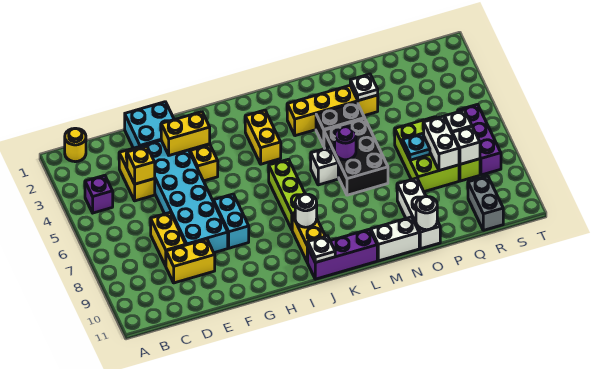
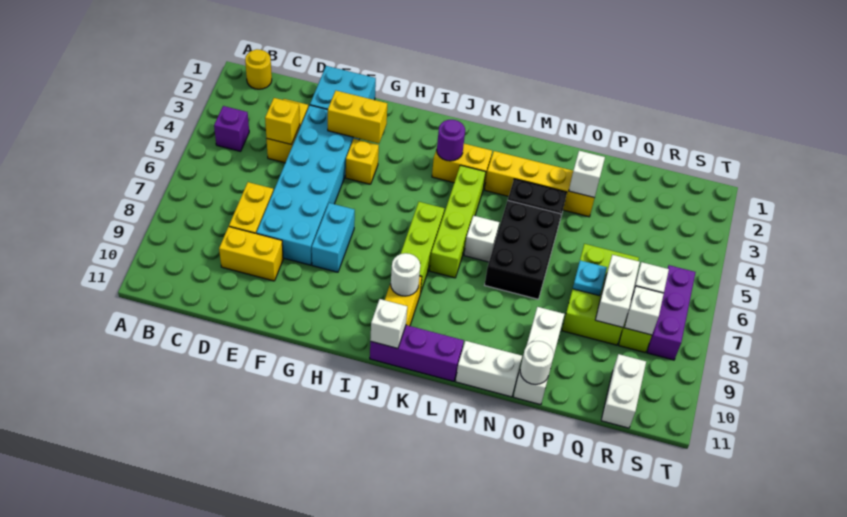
yellow 1x2 brick [245,110,281,164] -> yellow 1x2 brick turned to [432,144,492,189]
white 1x1 plate [307,236,335,263] -> white 1x1 brick [370,299,407,348]
none -> lime 1x4 brick [430,165,486,278]
purple 1x1 round brick [335,127,356,160] -> purple 1x1 round brick moved to [437,120,465,161]
white 1x1 plate [350,74,378,101] -> white 1x1 brick [569,151,605,198]
grey 1x2 brick [468,176,503,230] -> white 1x2 brick [601,354,646,428]

